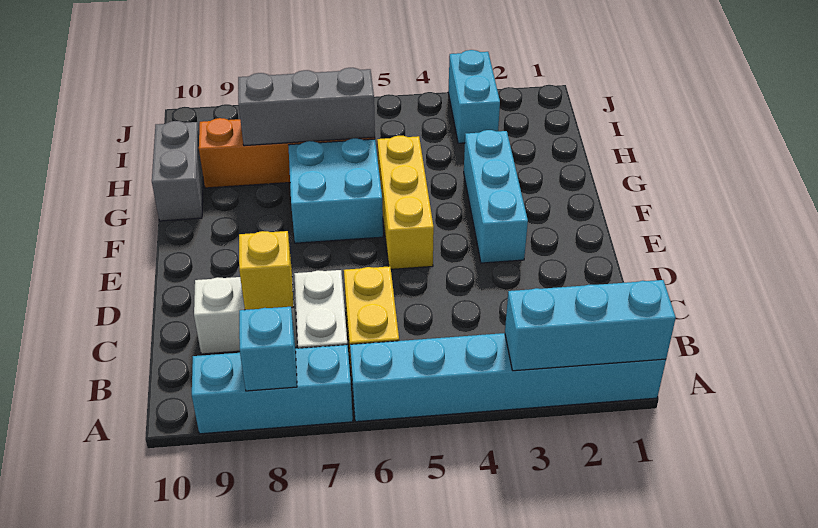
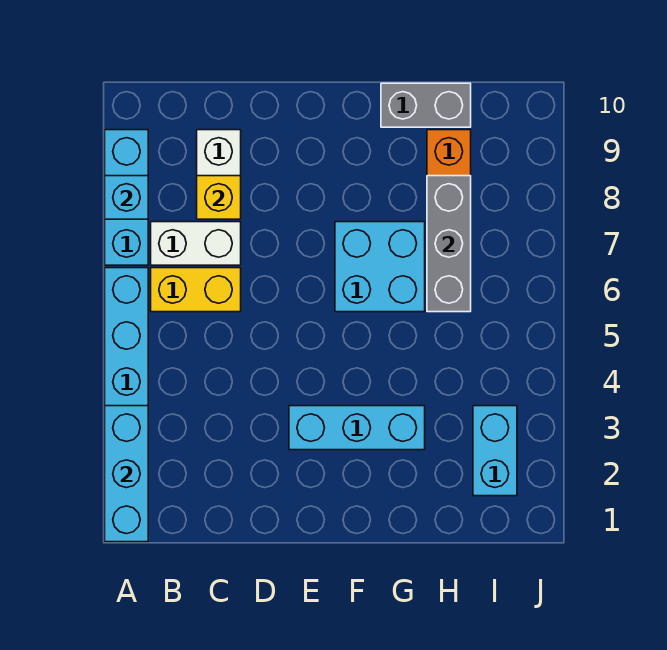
yellow 1x3 brick [377,136,434,269] -> none
cyan 1x2 brick [448,50,500,143] -> cyan 1x2 brick turned to [473,406,517,496]

